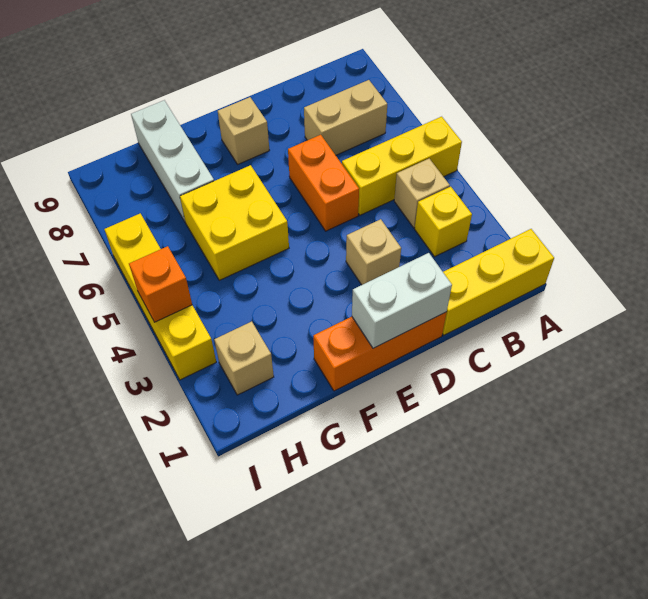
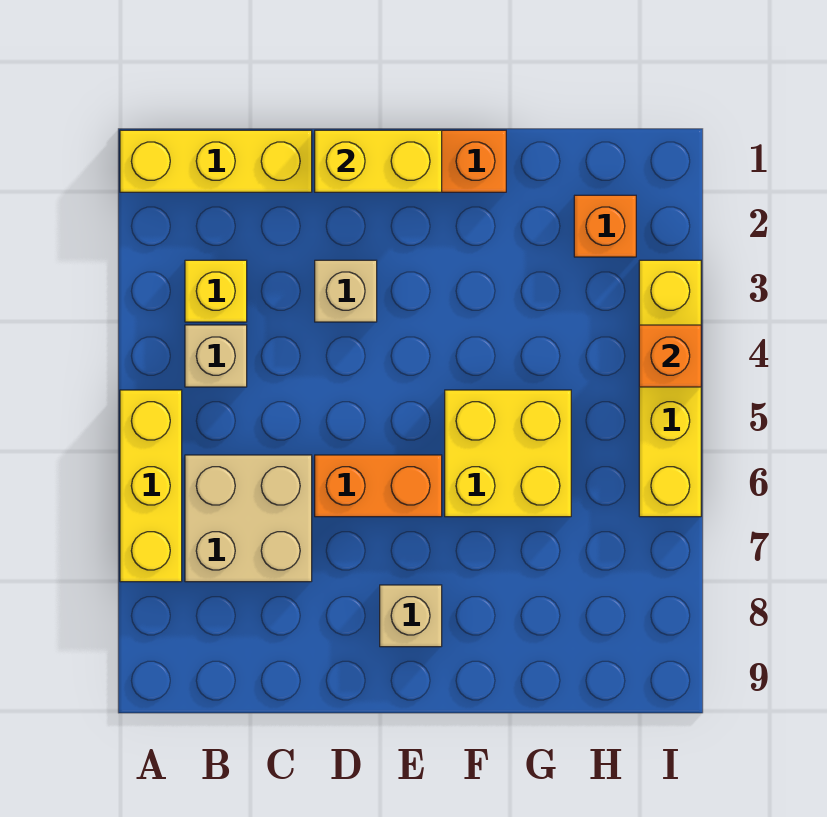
yellow 1x3 brick [342,117,462,215] -> yellow 1x3 brick turned to [120,390,182,582]
tan 1x2 brick [304,80,387,155] -> tan 2x2 brick [185,455,312,582]
white 1x2 brick [352,253,452,348] -> yellow 1x2 brick [315,130,442,192]
orange 1x2 brick [288,135,359,231] -> orange 1x2 brick turned to [315,455,442,517]
white 1x3 brick [131,100,214,221] -> none
tan 1x1 brick [214,321,274,395] -> orange 1x1 brick [574,195,636,257]

